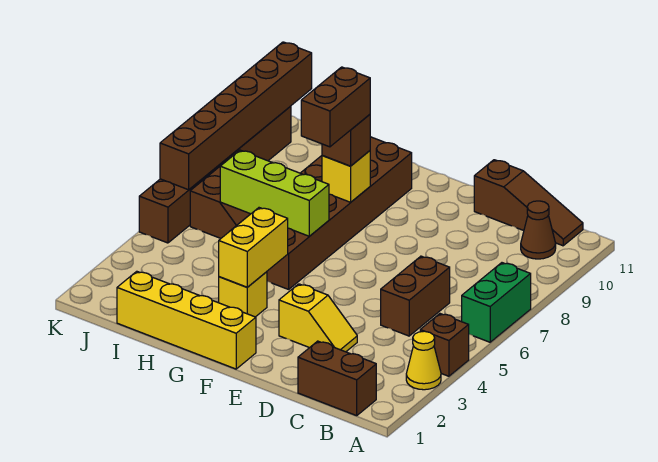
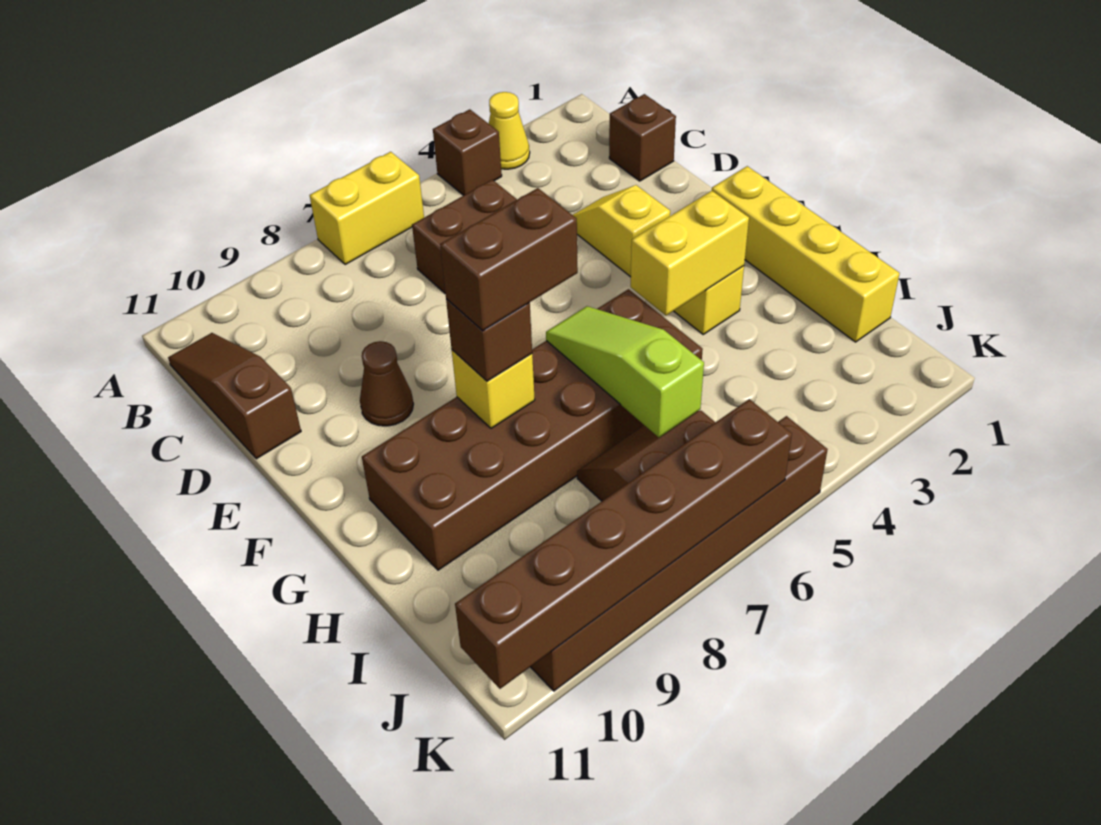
green 1x2 brick [462,263,531,342] -> yellow 1x2 brick [310,152,424,265]
brown 1x2 brick [298,341,376,416] -> brown 1x1 brick [609,94,676,181]
brown 1x1 cone [521,201,556,259] -> brown 1x1 cone moved to [360,341,413,426]
lime 1x3 brick [220,150,329,236] -> lime 1x3 slope [546,306,704,437]

